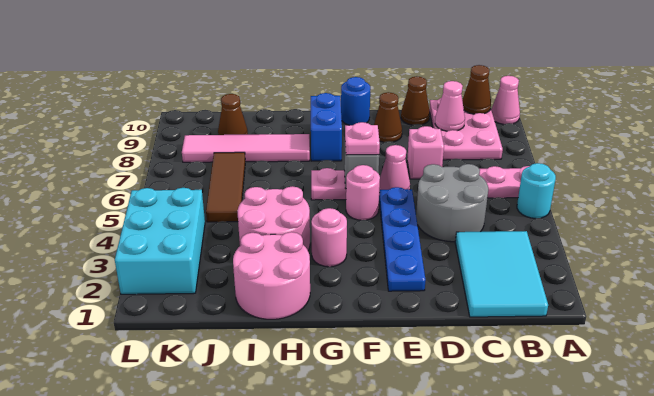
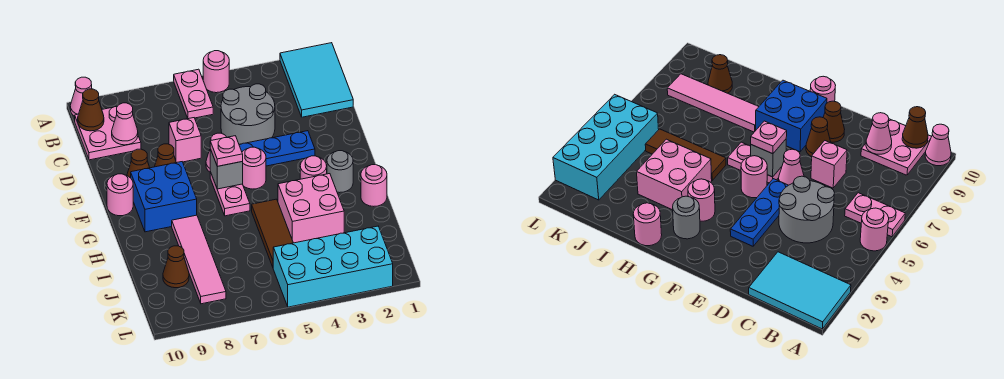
cyan 1x1 round brick [517,163,556,218] -> pink 1x1 round brick [203,51,229,93]
cyan 2x3 tile [455,231,548,317] -> cyan 2x3 tile turned to [280,43,353,117]
pink 2x3 plate [429,98,503,160] -> pink 2x2 plate [75,107,141,160]
brown 1x1 cone [401,76,430,125] -> brown 1x1 cone moved to [154,144,176,167]
blue 1x4 plate [379,187,426,291] -> blue 1x3 plate [239,131,315,166]
blue 1x1 round brick [341,77,370,125] -> pink 1x1 round brick [107,174,133,216]
none -> grey 1x1 round brick [327,151,353,193]
blue 1x2 brick [311,93,342,161] -> blue 2x2 brick [131,162,197,232]
pink 2x2 round brick [233,232,310,319] -> pink 1x1 round brick [361,165,387,206]
pink 2x2 round brick [237,186,310,250] -> pink 2x2 brick [278,174,344,243]
brown 1x3 tile [206,152,245,222] -> brown 1x3 tile turned to [252,199,293,267]
cyan 2x3 brick [115,188,205,294] -> cyan 2x4 brick [273,226,393,307]

